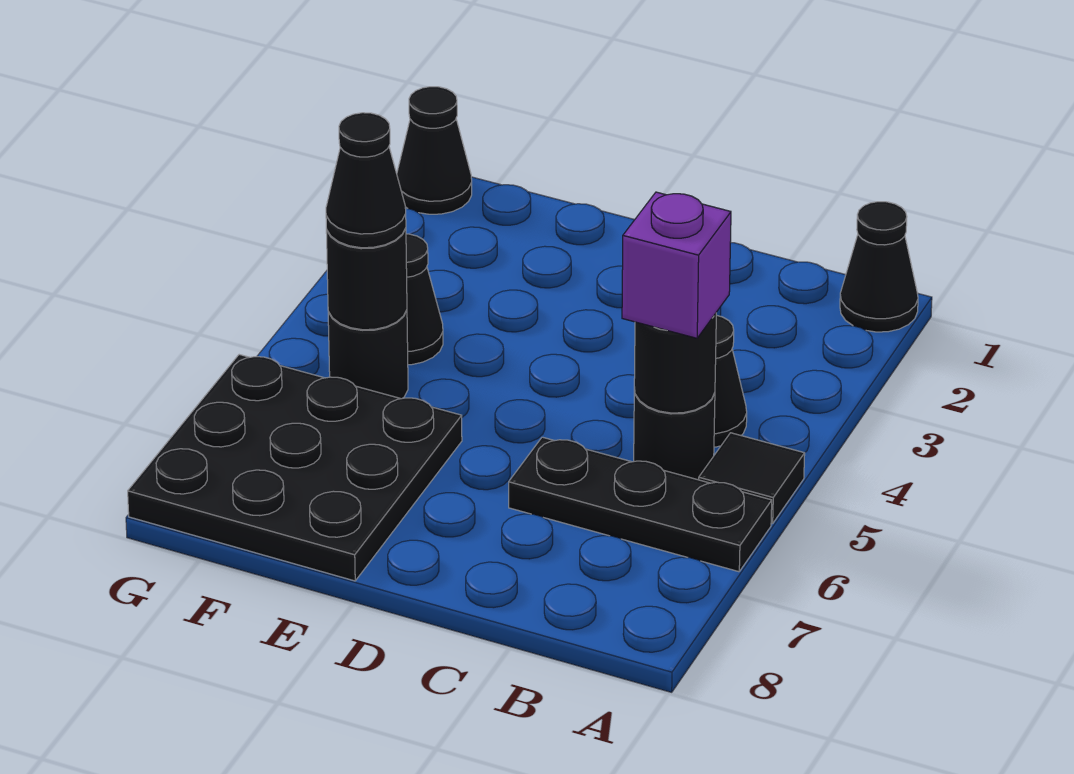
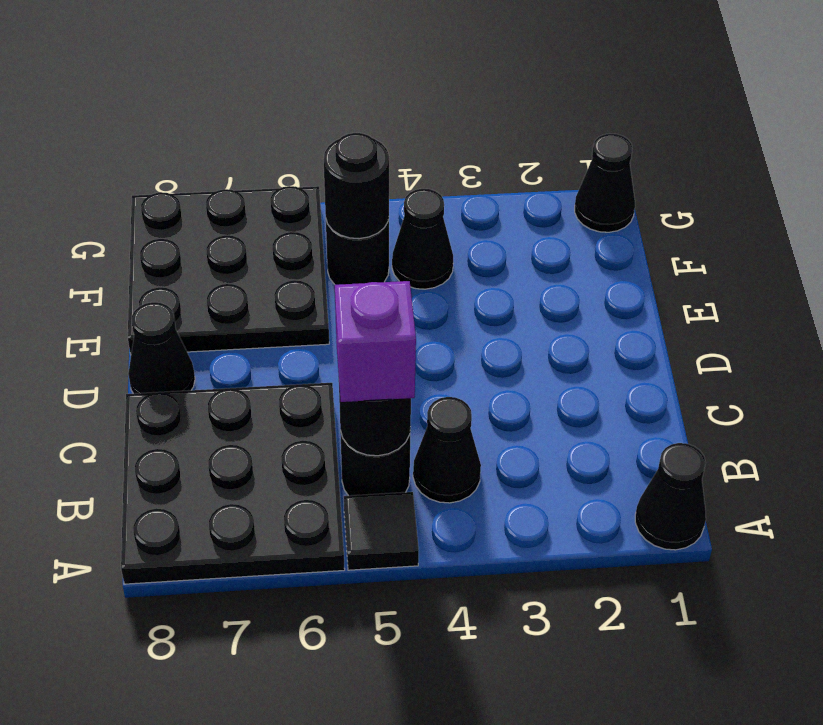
black 1x3 plate [509,437,772,572] -> black 3x3 plate [121,383,345,584]
black 1x1 cone [326,113,406,248] -> black 1x1 cone moved to [128,302,195,394]

